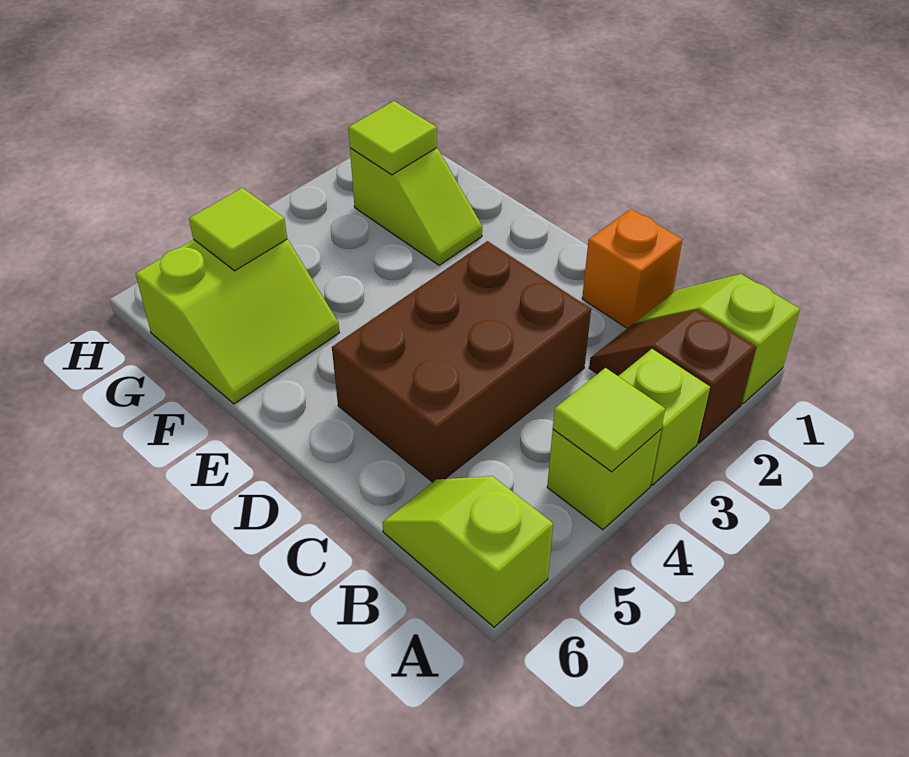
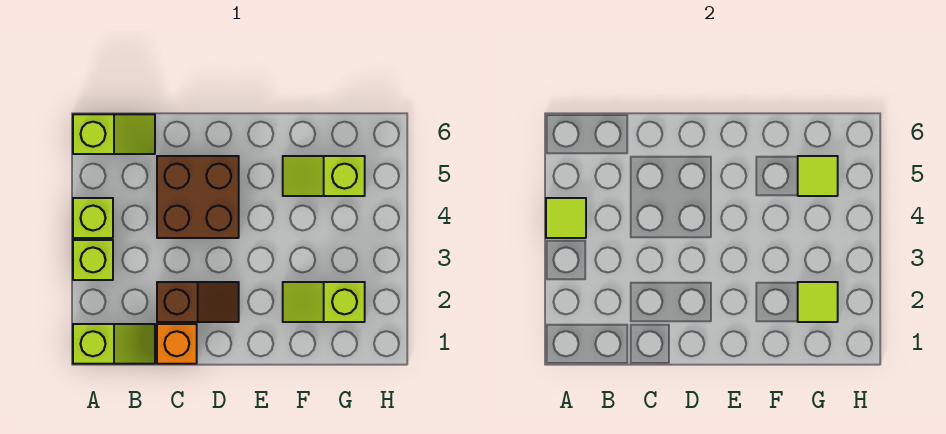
brown 1x2 slope [589,310,756,443] -> brown 1x2 slope moved to [157,282,239,322]
brown 2x3 brick [332,241,591,482] -> brown 2x2 brick [157,156,239,238]
lime 2x2 slope [136,239,339,404] -> lime 1x2 slope [283,156,365,196]

